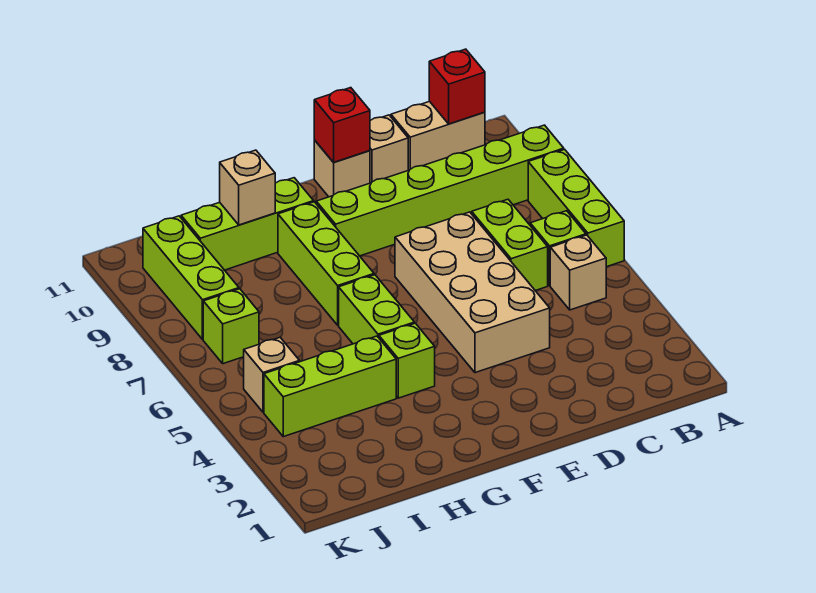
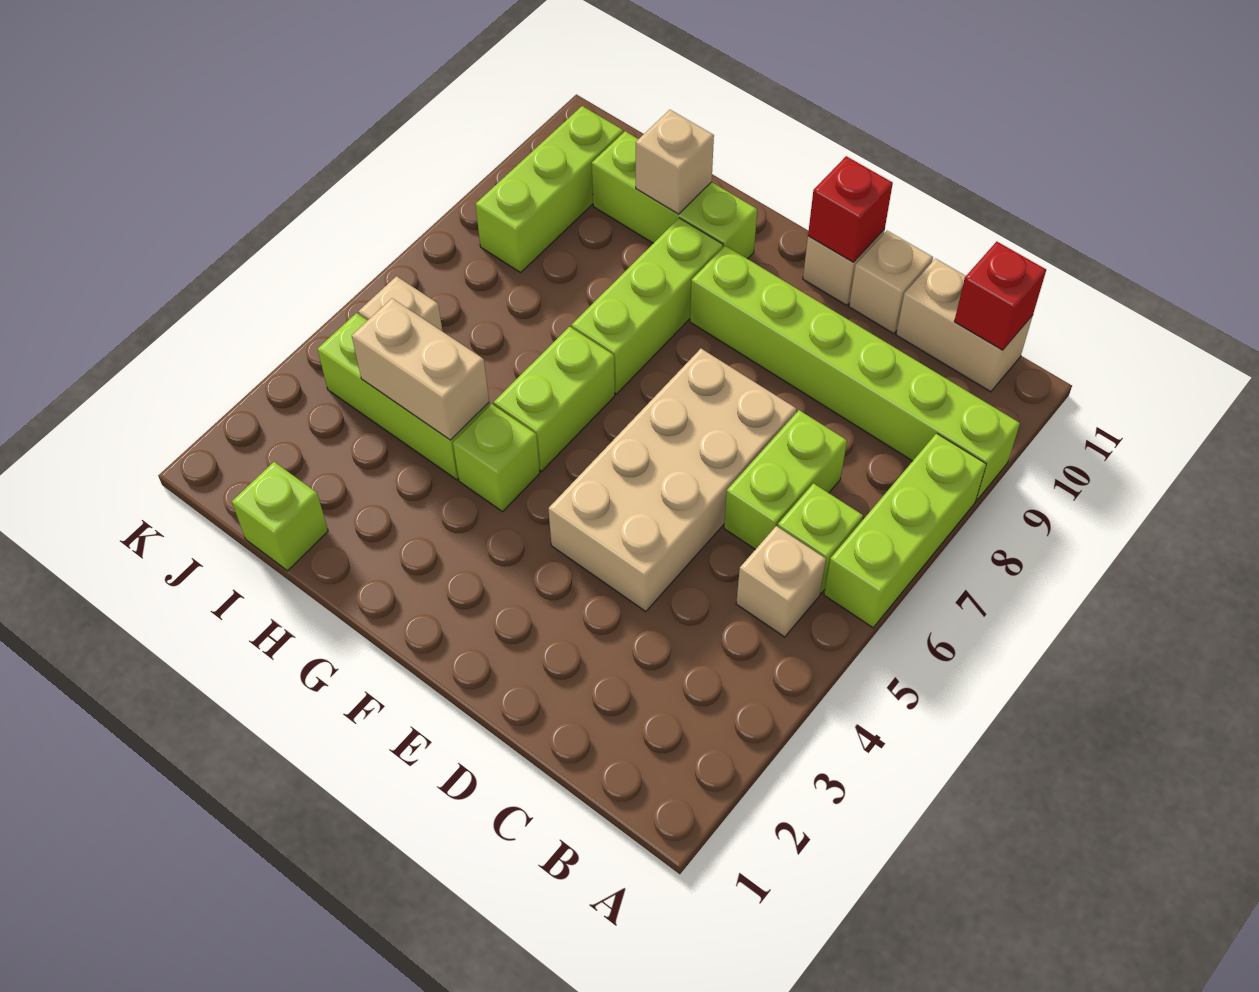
none -> tan 1x2 brick [352,298,489,440]
lime 1x1 brick [203,289,259,364] -> lime 1x1 brick moved to [232,462,328,571]

